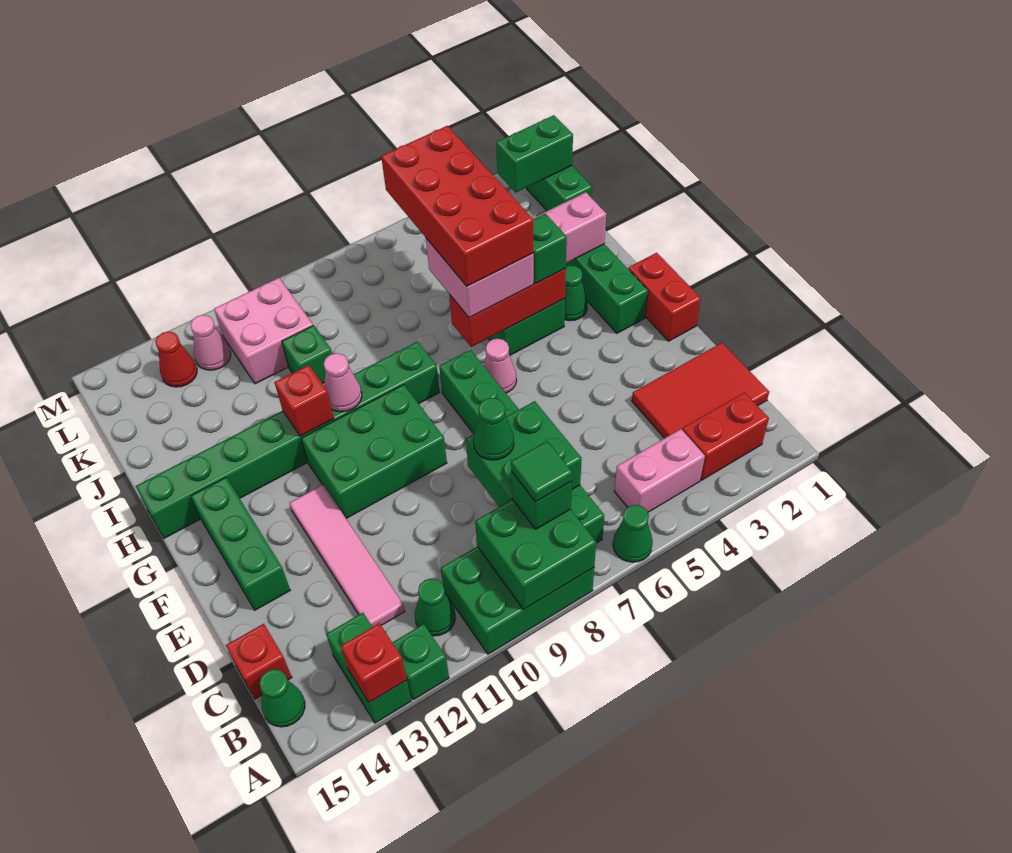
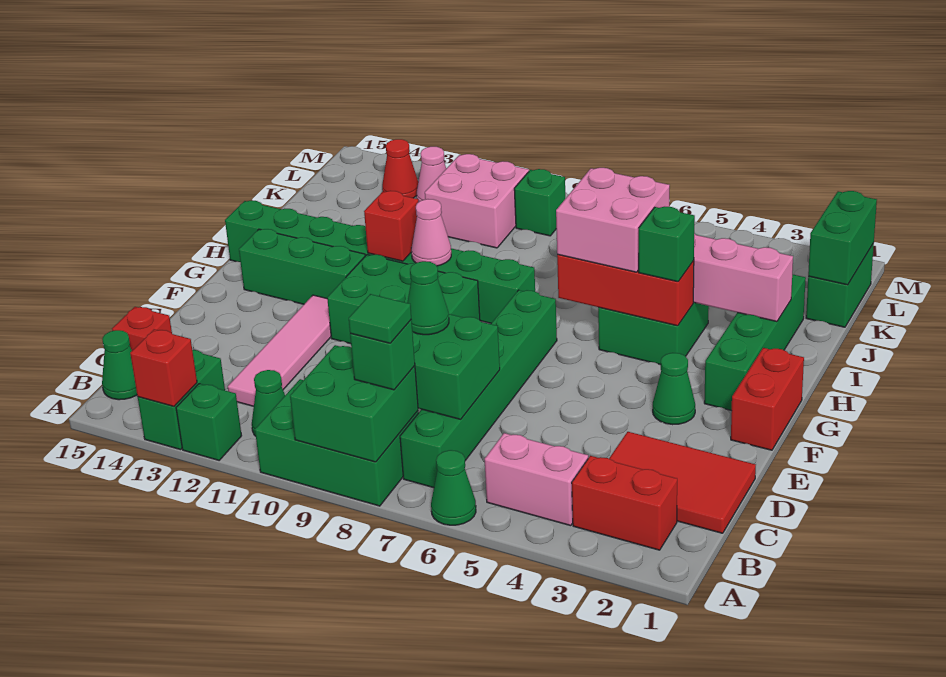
green 1x3 brick [191,477,290,610] -> green 1x3 brick turned to [239,229,365,304]
pink 1x1 cone [483,339,517,393] -> none
green 1x1 cone [565,265,588,321] -> green 1x1 cone moved to [653,353,695,425]
red 2x4 brick [381,126,534,286] -> none
green 1x1 brick [282,325,332,384] -> green 1x1 brick moved to [514,169,565,236]
green 1x2 brick [496,115,573,192] -> green 1x2 brick turned to [808,191,877,285]

